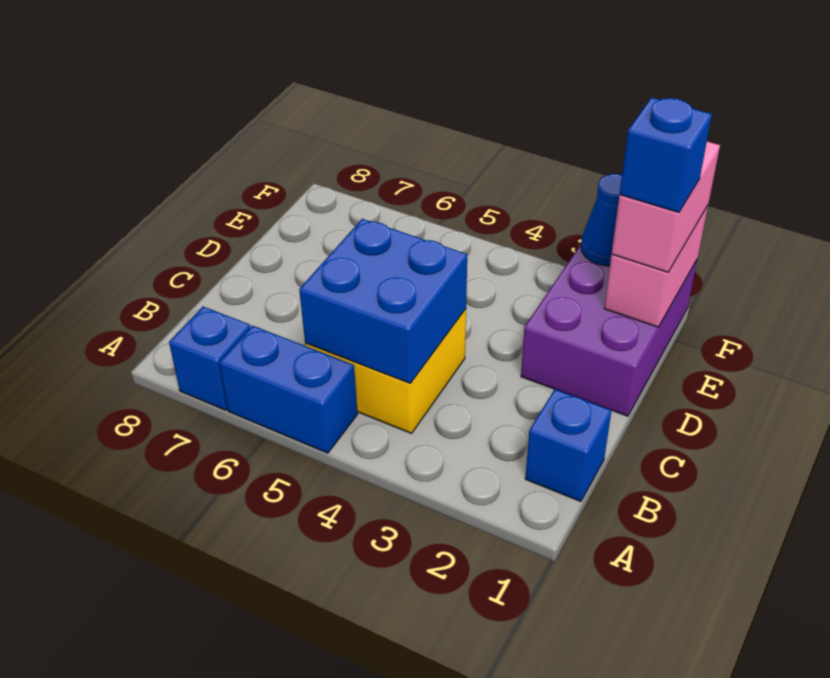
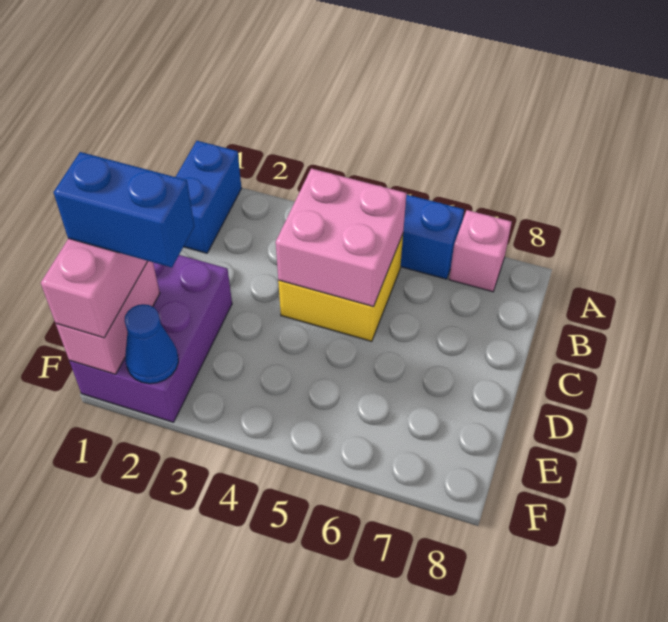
blue 1x1 brick [169,307,250,410] -> pink 1x1 brick [449,210,512,292]
blue 1x1 brick [525,389,612,501] -> blue 1x2 brick [176,141,242,253]
blue 2x2 brick [299,219,467,383] -> pink 2x2 brick [276,168,406,307]
blue 1x1 brick [620,97,712,213] -> blue 1x2 brick [54,152,194,268]

